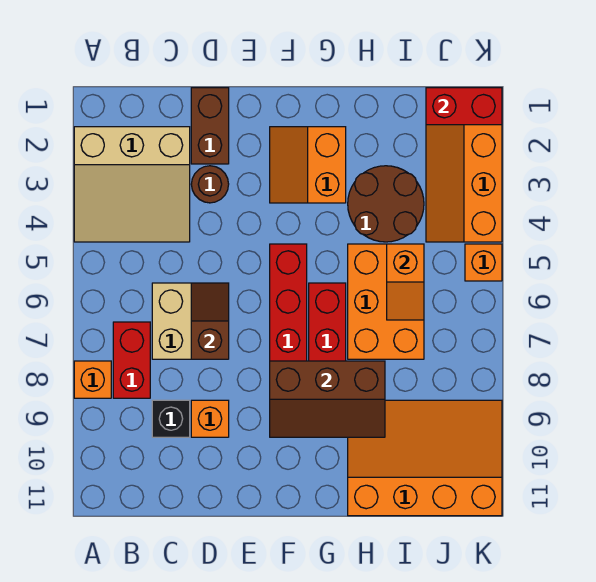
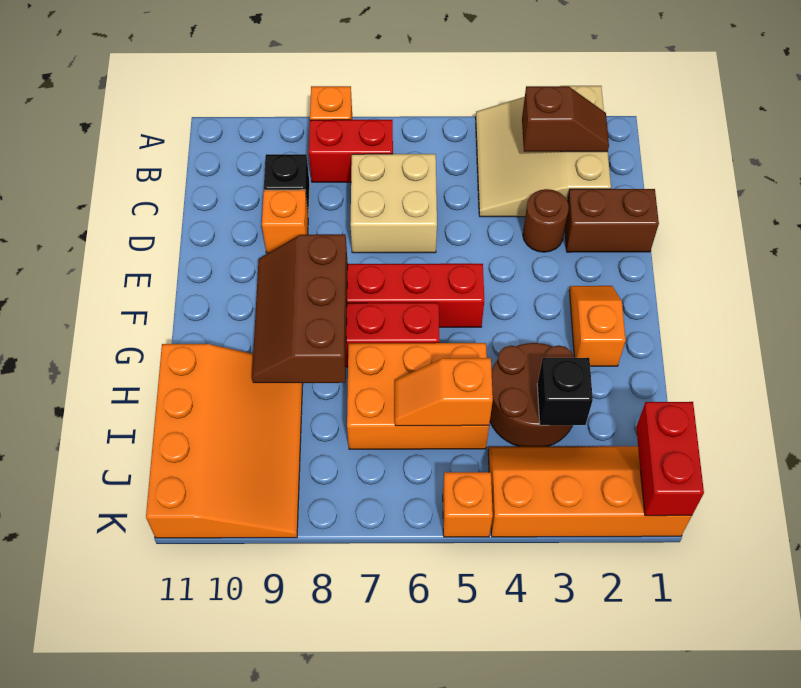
brown 1x2 slope [191,283,229,359] -> brown 1x2 slope moved to [522,86,609,152]
orange 2x2 slope [270,127,346,203] -> orange 1x2 slope [569,286,626,366]
none -> black 1x1 brick [537,358,593,425]

